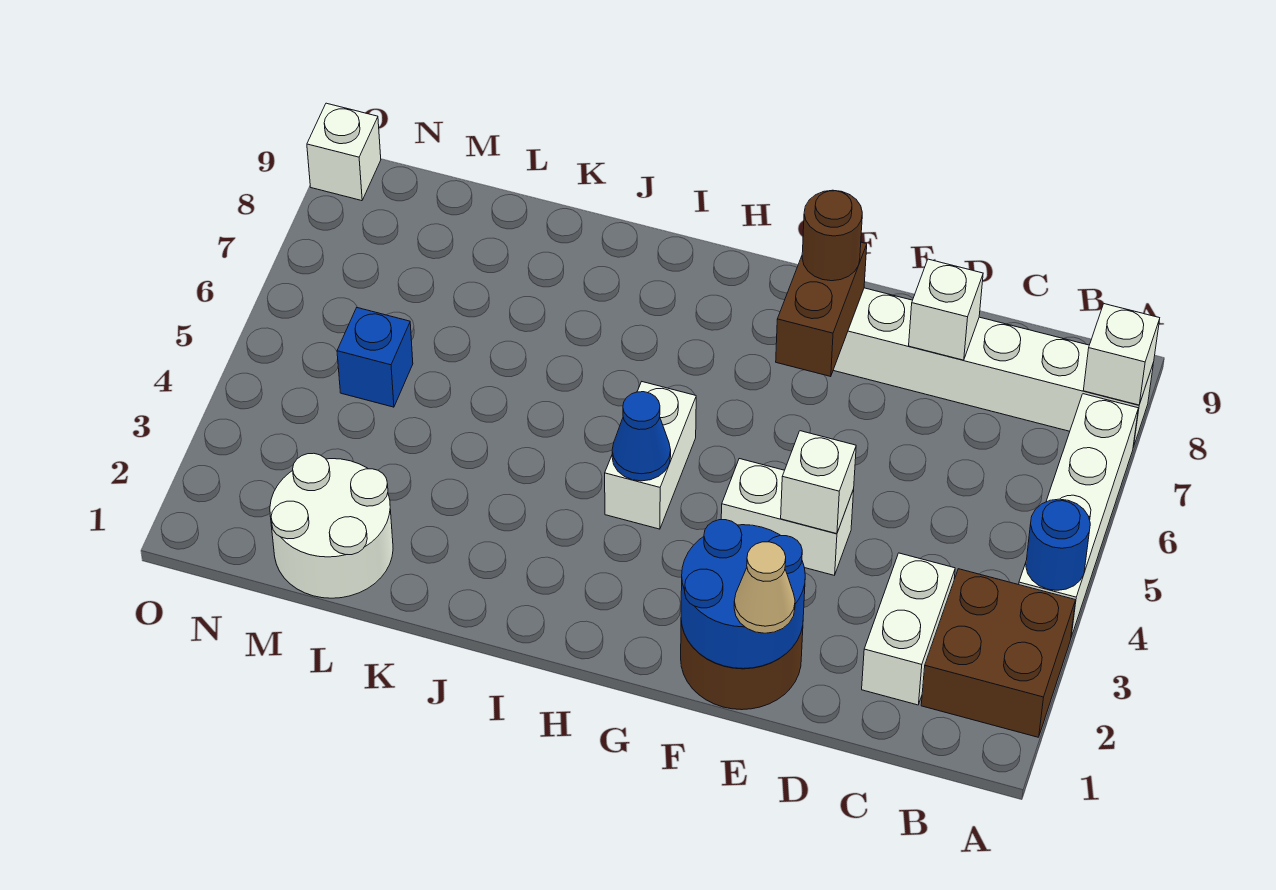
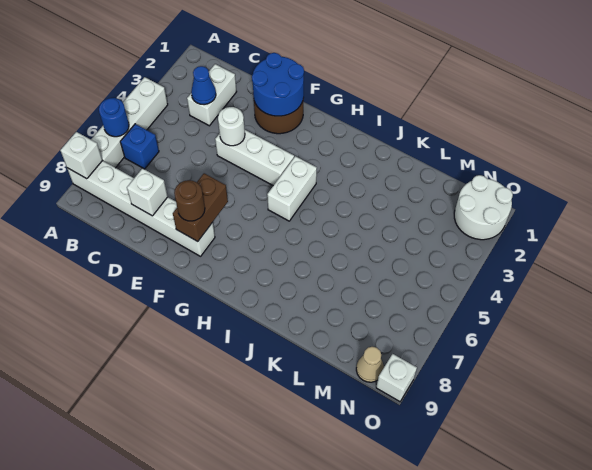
brown 2x2 brick [921,569,1075,737] -> none
blue 1x1 round brick [1026,499,1090,590] -> blue 1x1 round brick moved to [99,98,129,137]
tan 1x1 cone [734,542,795,633] -> tan 1x1 cone moved to [356,347,384,382]
white 1x2 brick [721,459,854,575] -> white 1x3 brick [215,130,294,186]
white 1x1 brick [781,431,856,534] -> white 1x1 round brick [218,107,245,146]
blue 1x1 cone [612,392,671,481] -> blue 1x1 cone moved to [191,66,216,105]
white 2x2 round brick [270,453,393,598] -> white 2x2 round brick moved to [454,175,513,240]
blue 1x1 brick [337,308,413,407] -> blue 1x1 brick moved to [120,124,159,169]

